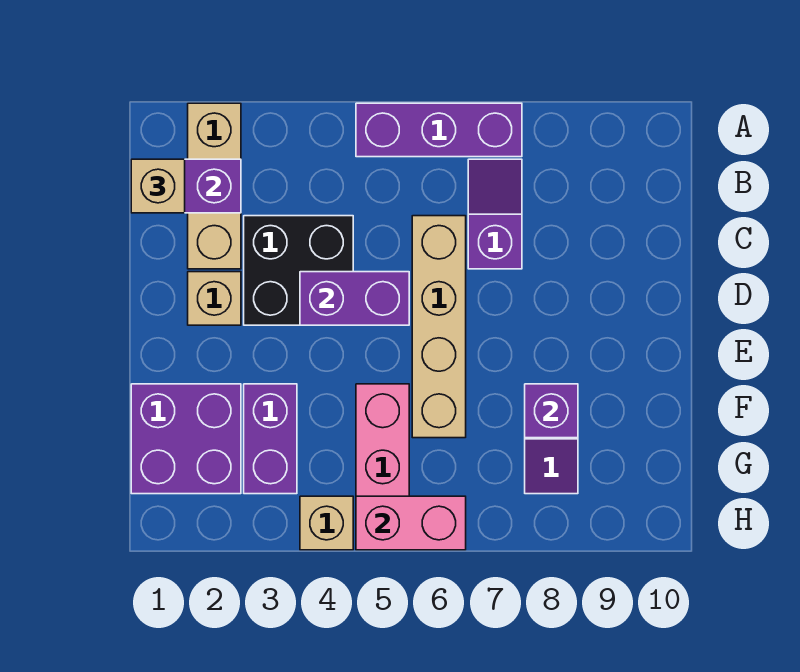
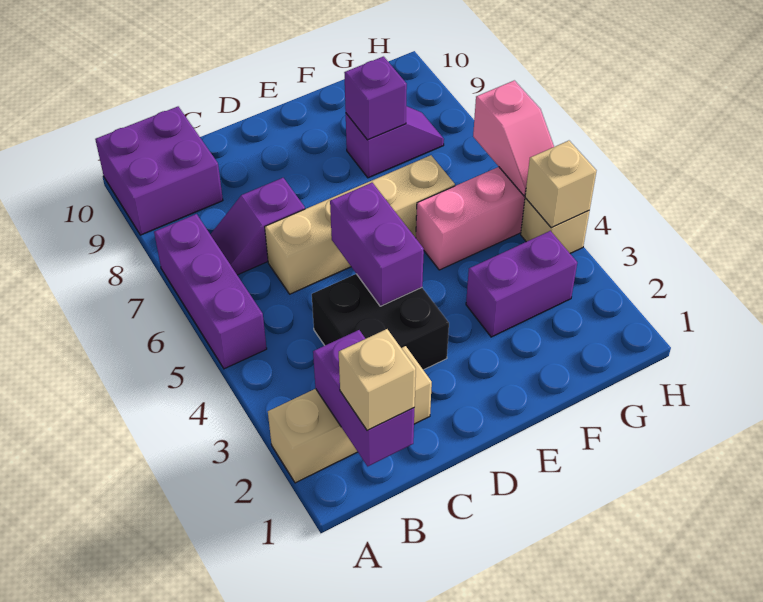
tan 1x1 brick [188,272,241,325] -> tan 1x1 brick moved to [525,141,596,227]
purple 2x2 brick [131,384,241,494] -> purple 2x2 brick moved to [95,107,223,235]
pink 1x2 brick [356,496,466,550] -> pink 1x2 slope [473,80,554,196]

